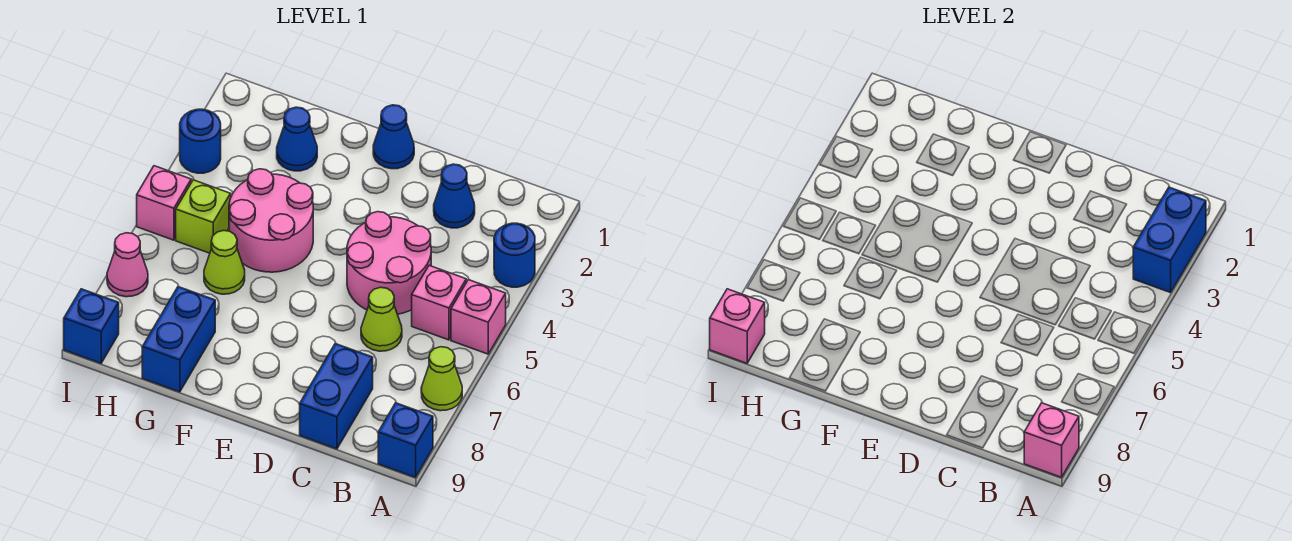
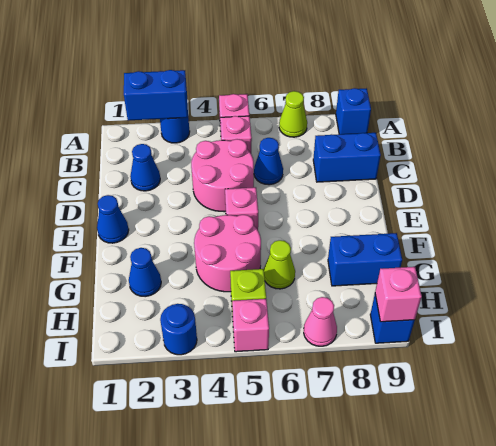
pink 1x1 brick [1024,403,1079,477] -> pink 1x1 brick moved to [225,187,258,230]
lime 1x1 cone [361,287,402,351] -> blue 1x1 cone [254,138,283,185]

